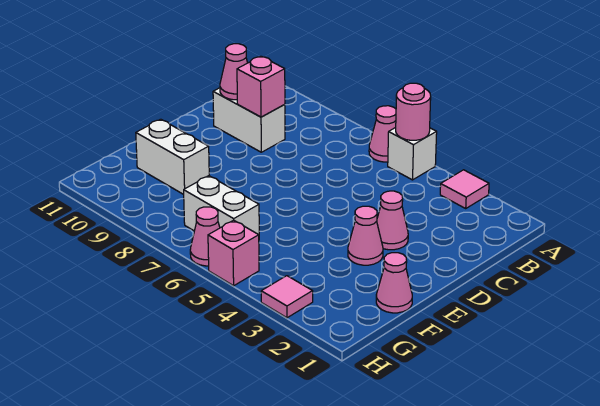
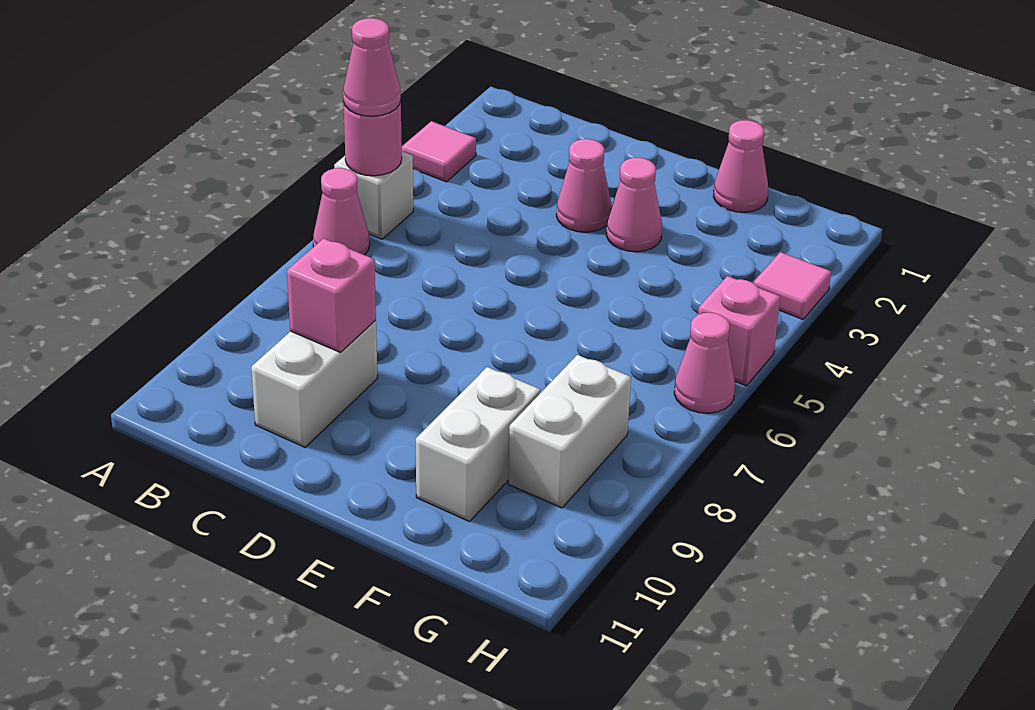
pink 1x1 cone [220,44,248,100] -> pink 1x1 cone moved to [343,18,401,116]
white 1x2 brick [184,176,259,235] -> white 1x2 brick moved to [508,355,631,508]

